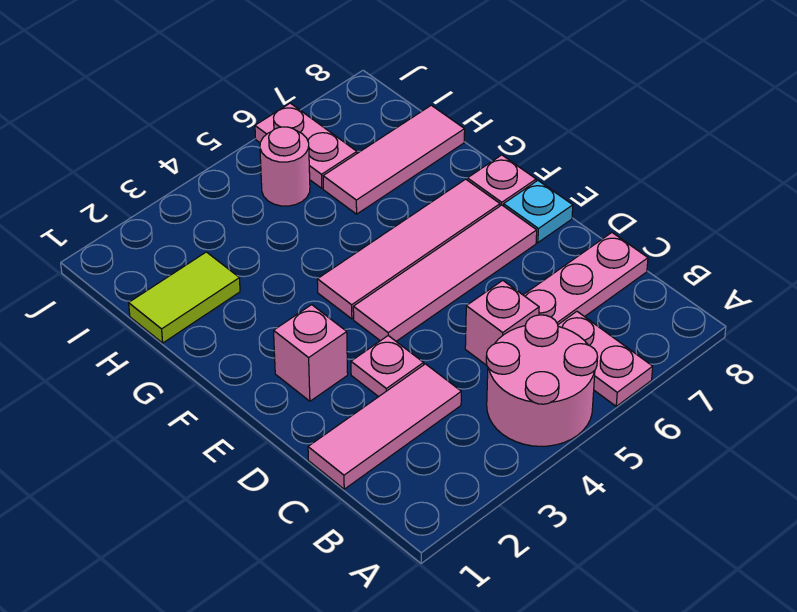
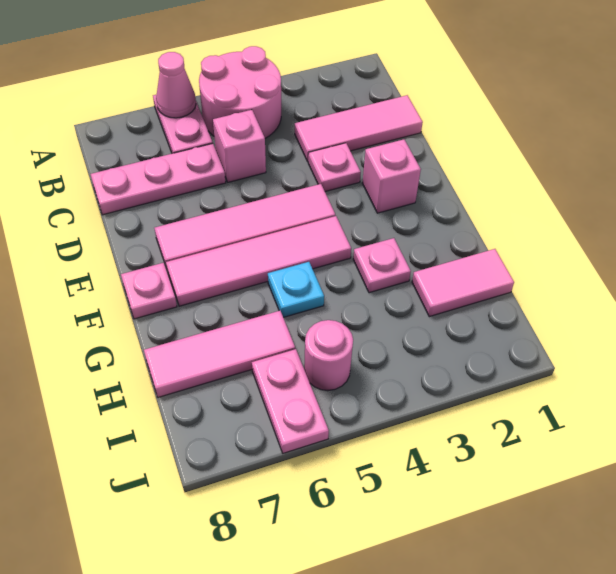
none -> pink 1x1 cone [156,52,196,118]
cyan 1x1 plate [504,181,573,243] -> cyan 1x1 plate moved to [268,262,324,317]
none -> pink 1x1 plate [353,238,411,293]
lime 1x2 tile [129,252,240,343] -> pink 1x2 tile [412,249,514,317]

